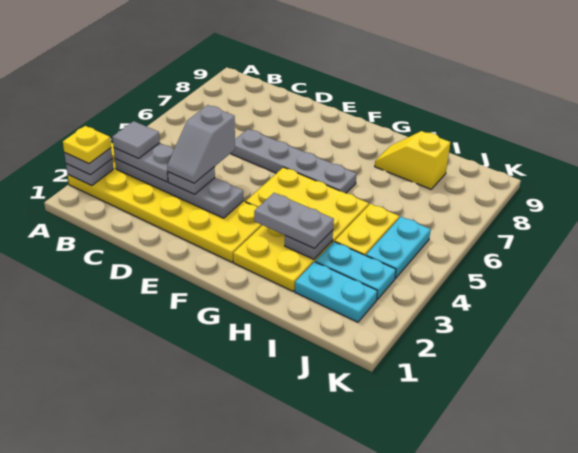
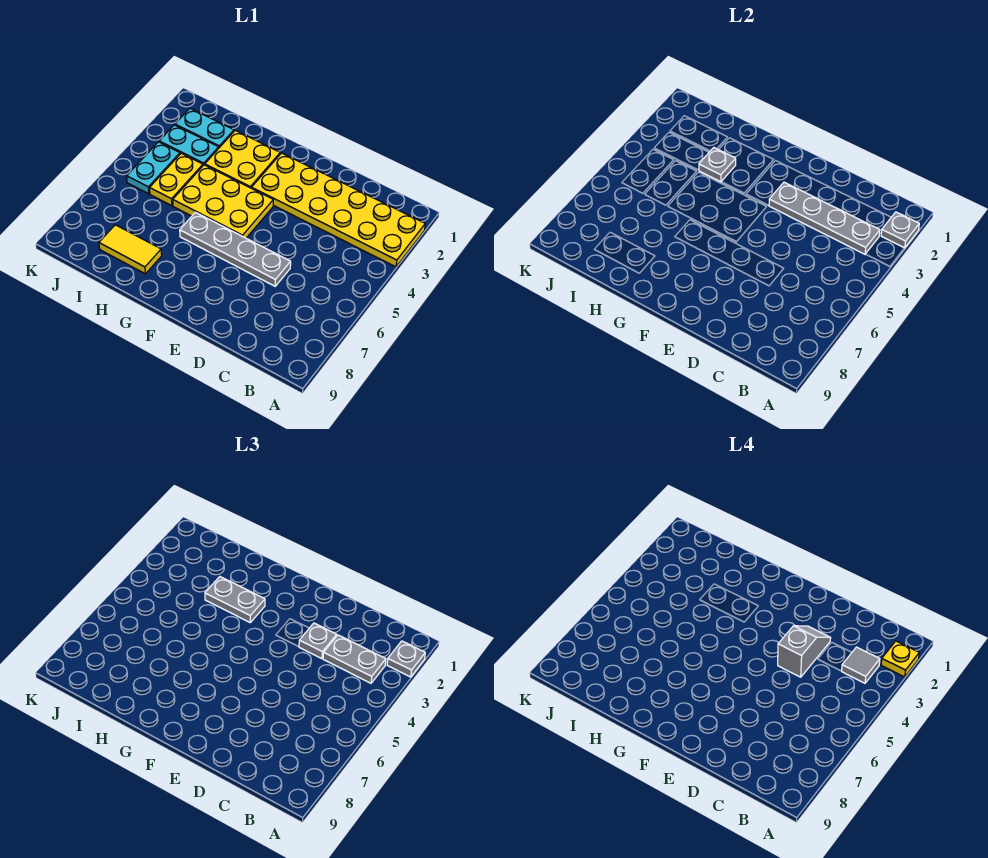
yellow 1x2 slope [375,131,450,189] -> yellow 1x2 tile [99,225,162,274]

